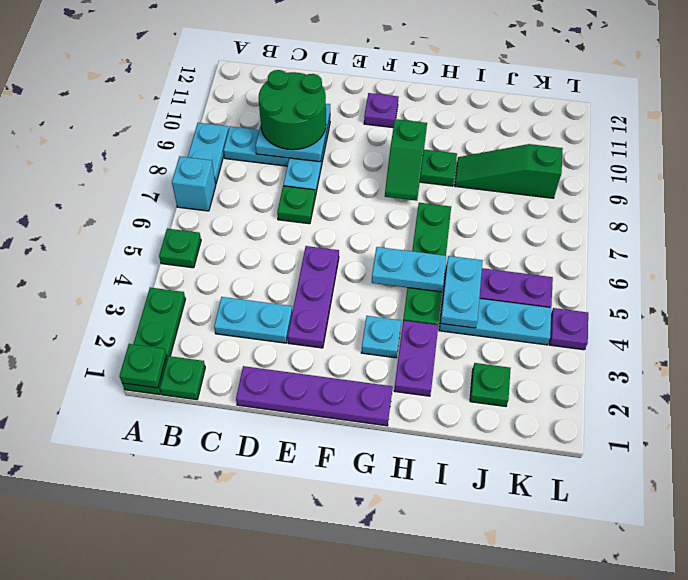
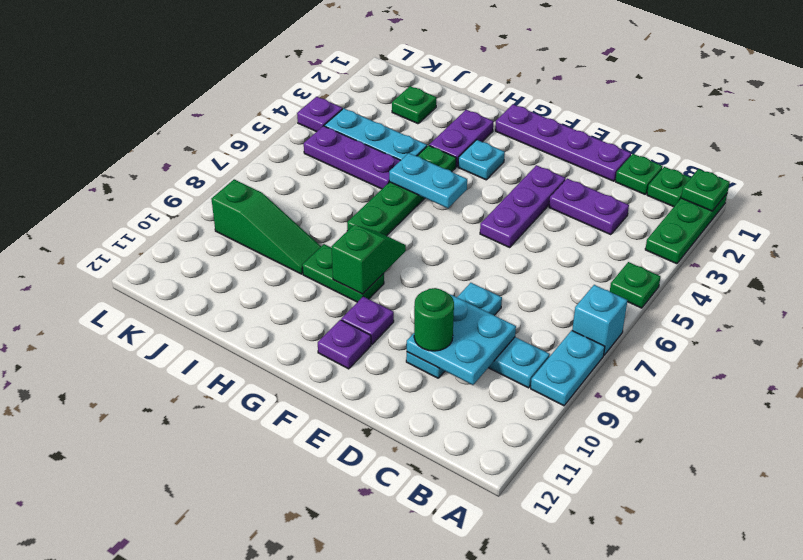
cyan 1x2 plate [214,297,292,343] -> purple 1x2 plate [549,179,629,235]
green 2x2 round brick [258,70,326,150] -> green 1x1 round brick [414,288,454,351]
green 1x1 plate [277,186,315,224] -> green 1x1 plate moved to [615,154,663,194]
none -> purple 1x1 plate [341,297,394,344]
cyan 1x2 plate [440,256,483,328] -> none

